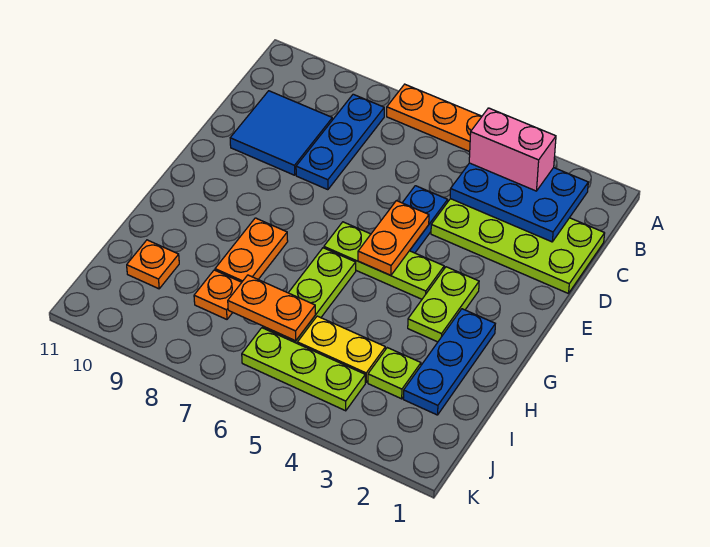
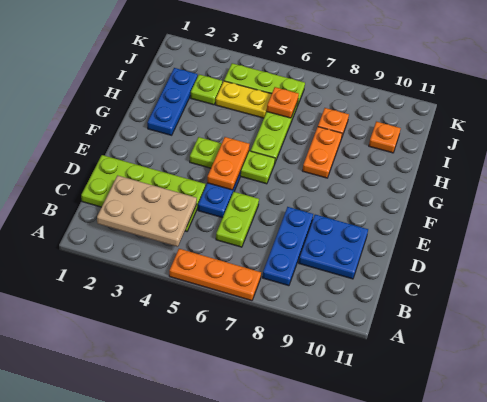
blue 2x3 plate [450,163,588,242] -> tan 2x3 plate [97,175,197,247]
pink 1x2 brick [469,108,556,191] -> none
blue 2x2 tile [230,91,332,175] -> blue 2x2 plate [299,215,368,279]
lime 1x2 plate [408,267,479,342] -> lime 1x2 plate moved to [216,192,259,247]
orange 1x2 plate [228,275,315,341] -> orange 1x1 plate [267,87,299,118]

